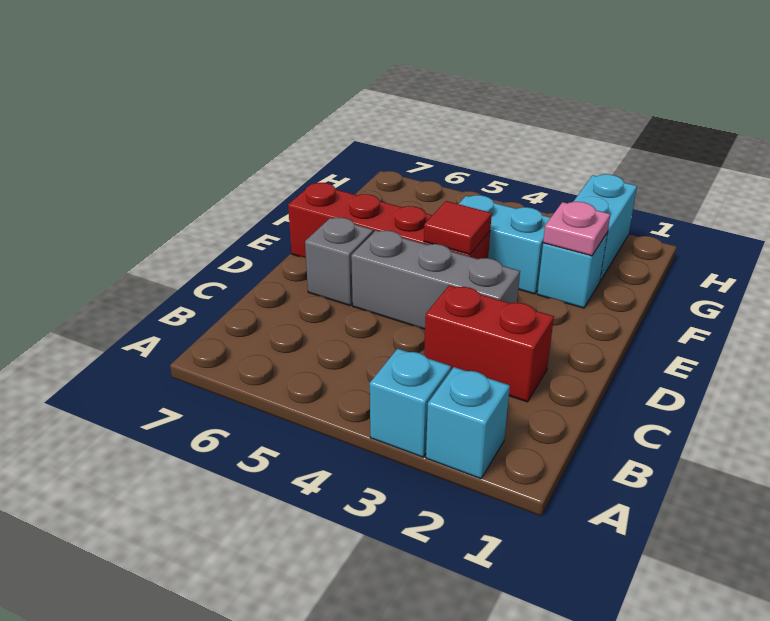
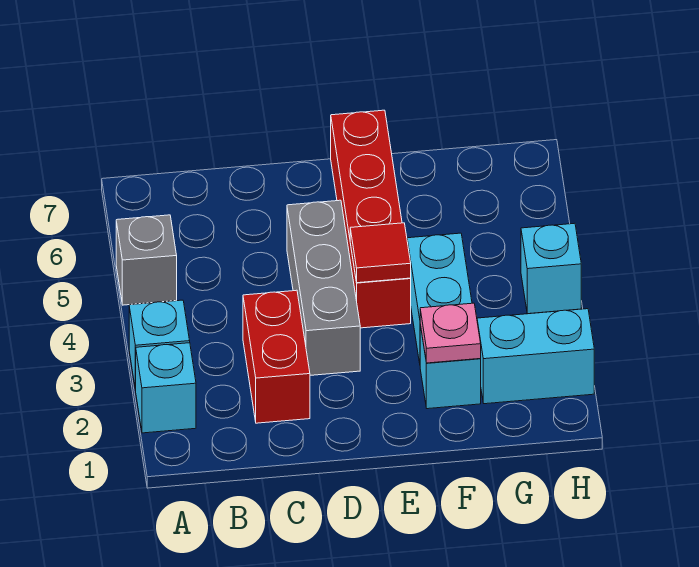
grey 1x1 brick [305,218,373,306] -> grey 1x1 brick moved to [116,215,177,305]
none -> cyan 1x1 brick [521,223,581,314]

